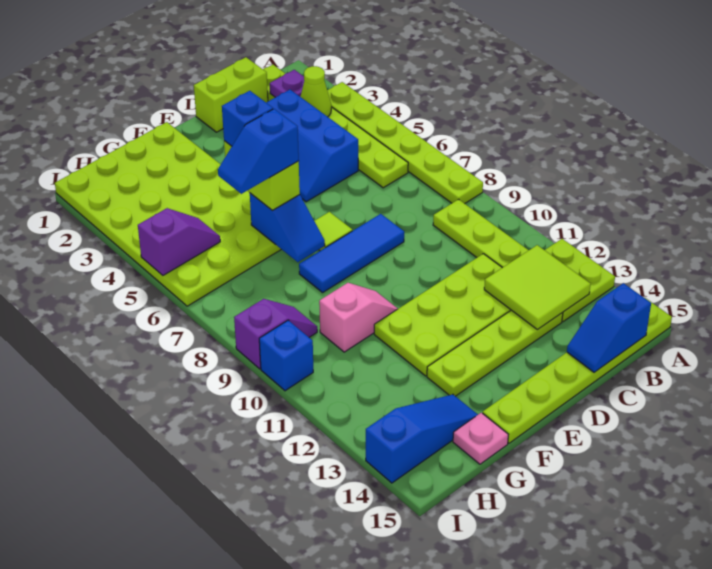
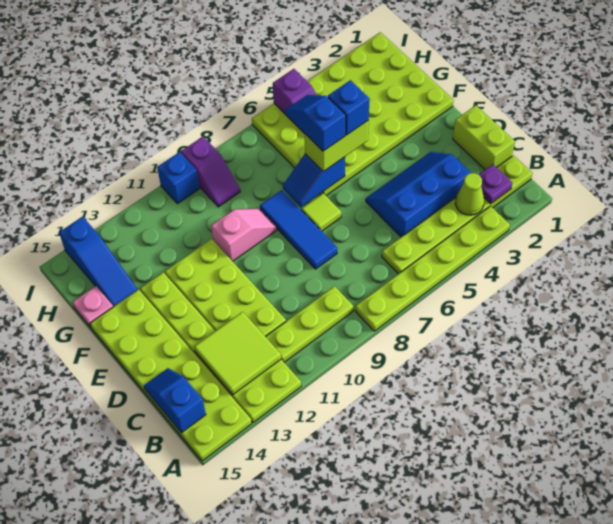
lime 1x6 plate [483,298,672,443] -> lime 2x6 plate [90,289,252,461]
pink 1x2 slope [319,283,398,352] -> pink 1x2 slope turned to [211,209,277,261]

